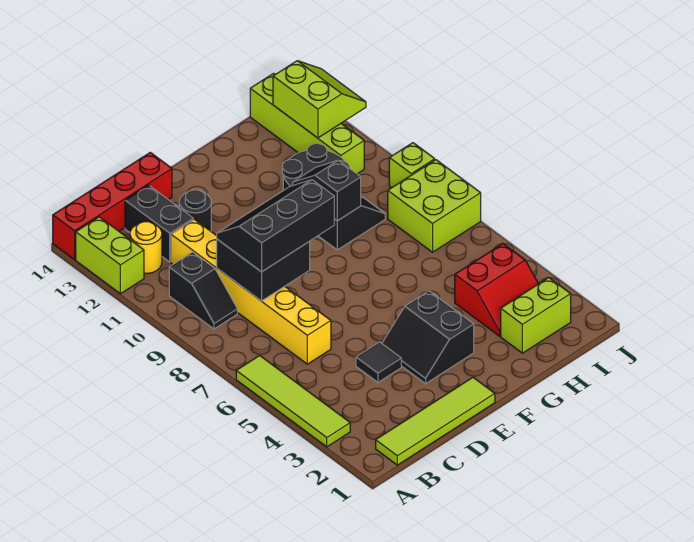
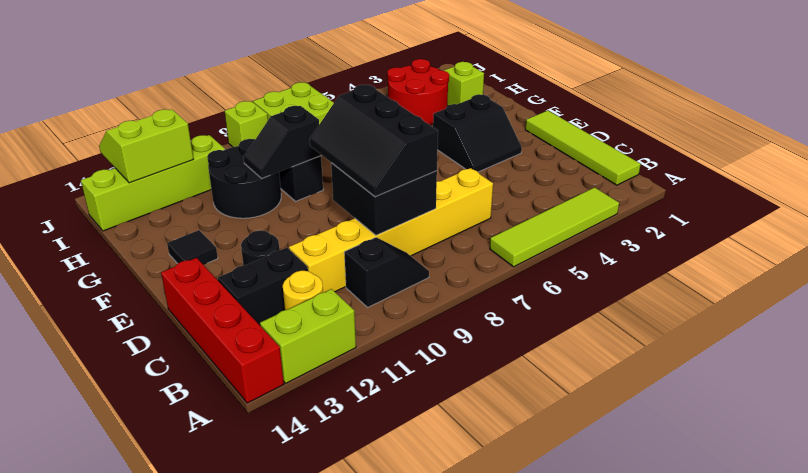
black 1x1 tile [356,342,401,382] -> black 1x1 tile moved to [167,230,218,265]
lime 1x2 brick [501,278,571,353] -> lime 1x1 brick [444,62,484,106]
red 2x2 slope [455,244,538,336] -> red 2x2 round brick [387,59,449,125]

